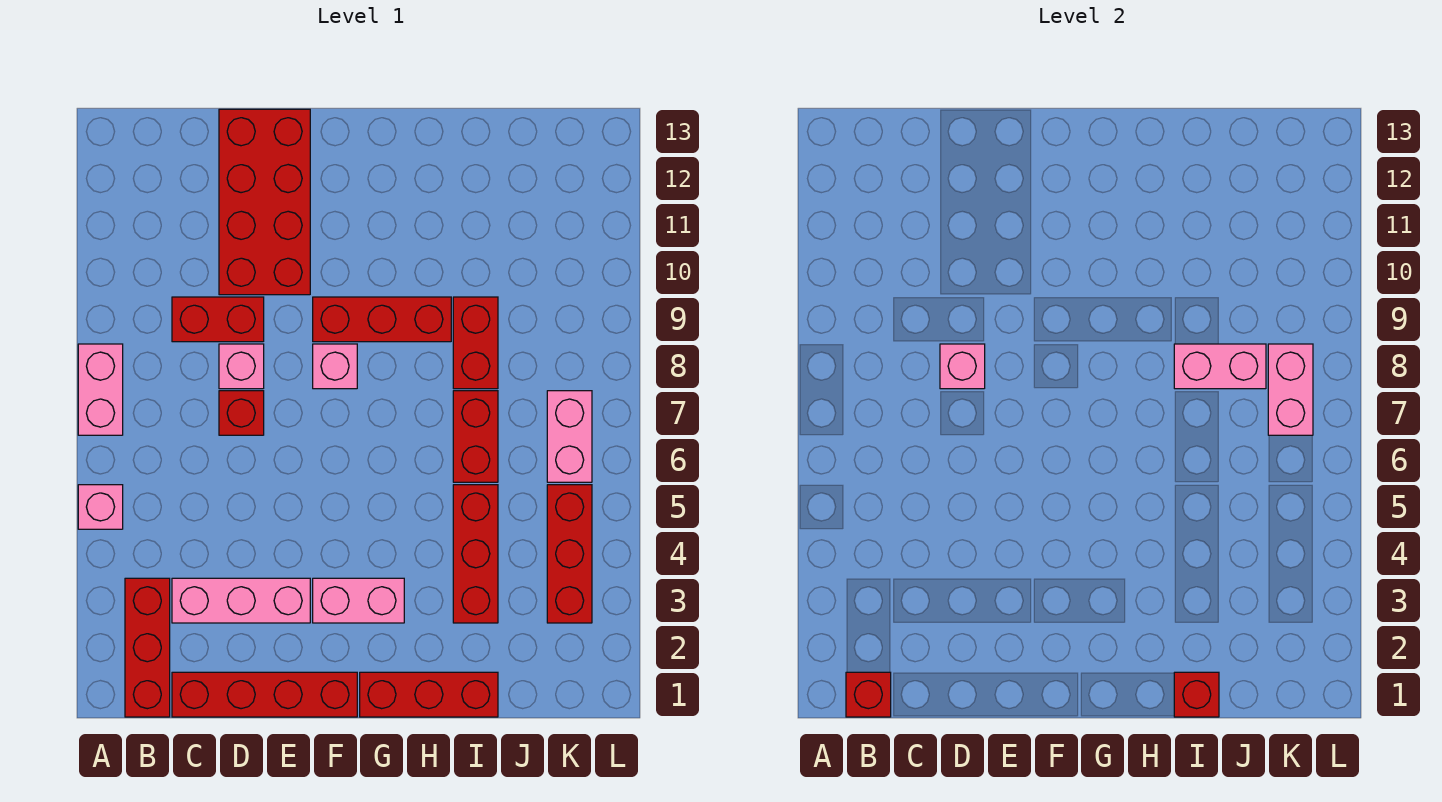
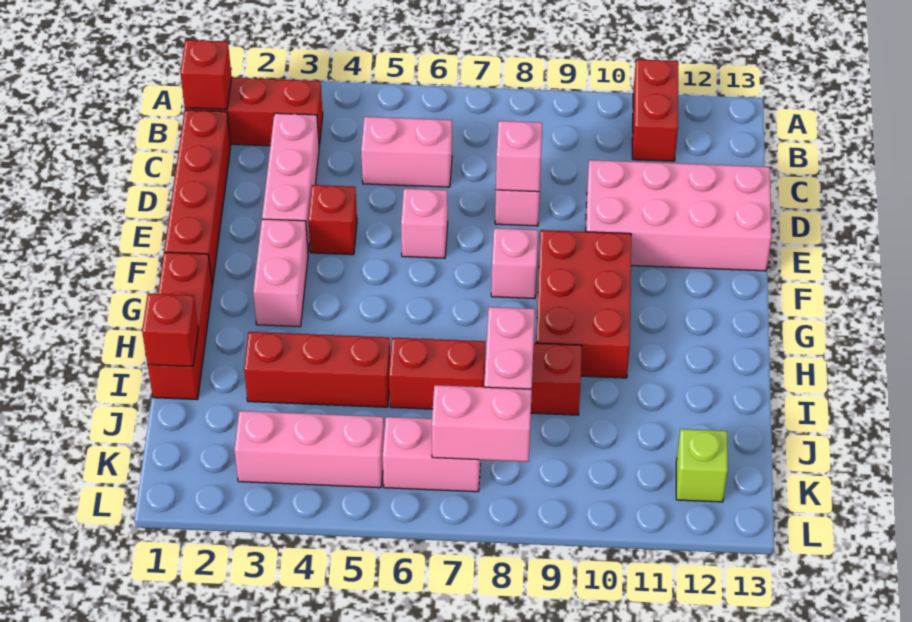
pink 1x1 brick [78,485,123,529] -> pink 1x1 brick moved to [401,188,448,258]
pink 1x2 brick [78,344,123,435] -> pink 1x2 brick moved to [361,117,452,187]
red 1x2 brick [172,297,264,342] -> red 1x2 brick moved to [632,59,678,161]
red 1x1 brick [219,391,264,435] -> red 1x1 brick moved to [308,185,357,255]
red 2x4 brick [219,109,310,295] -> pink 2x4 brick [586,160,772,271]
red 1x3 brick [313,297,451,342] -> red 2x3 brick [536,230,631,378]
red 1x3 brick [547,485,592,623] -> pink 1x3 brick [234,411,384,488]
none -> lime 1x1 brick [676,429,728,502]

